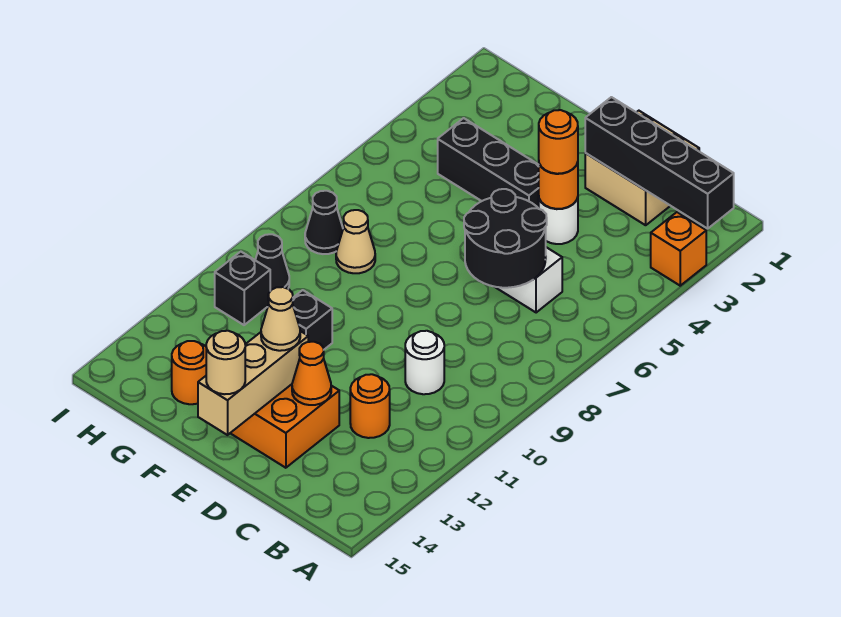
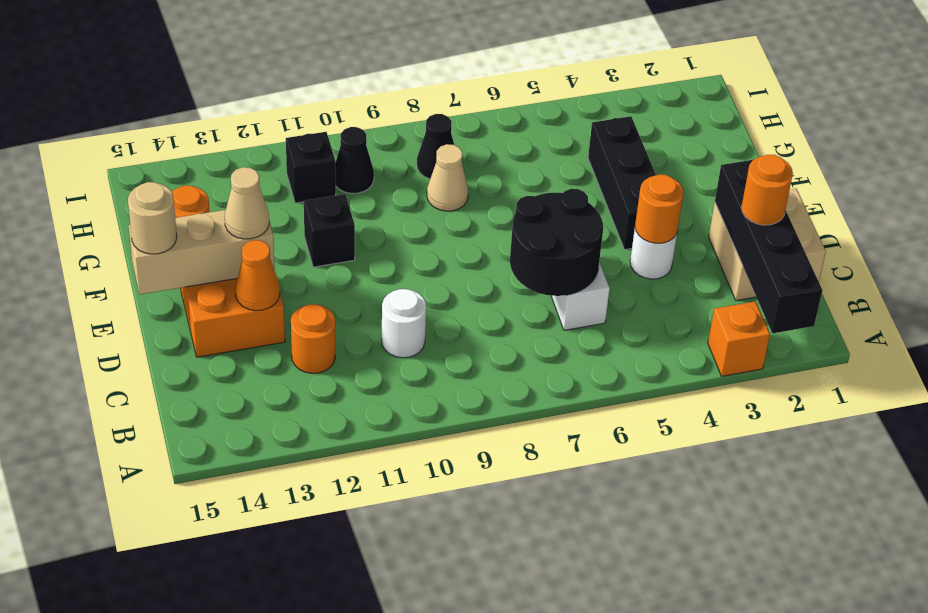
orange 1x1 round brick [539,110,578,174] -> orange 1x1 round brick moved to [741,155,793,225]

